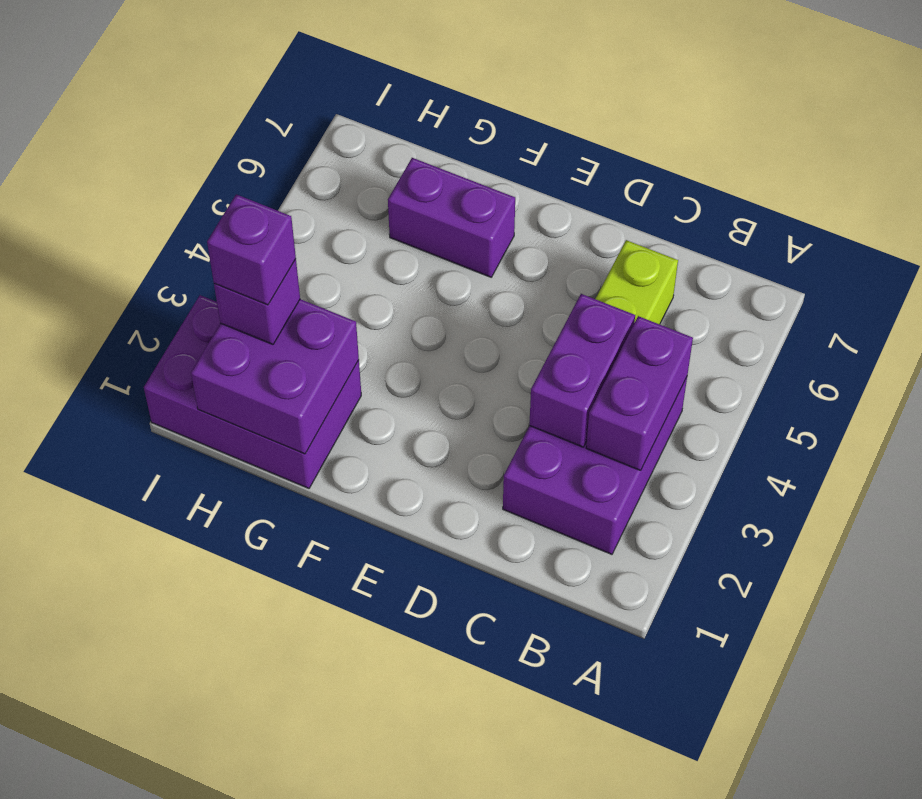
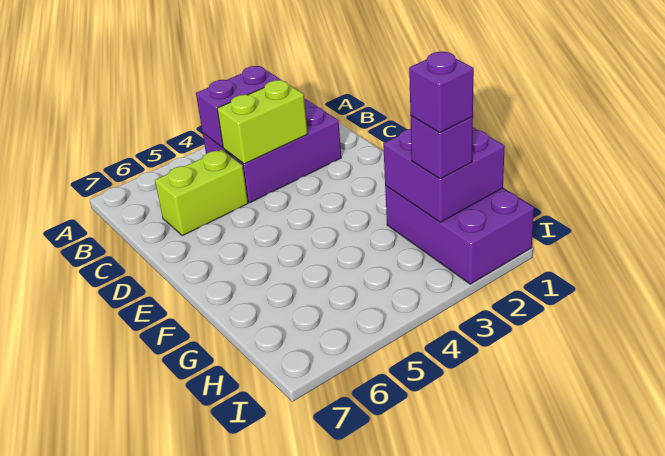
purple 1x2 brick [529,294,635,447] -> lime 1x2 brick [217,80,307,164]
purple 1x2 brick [388,158,515,277] -> none

